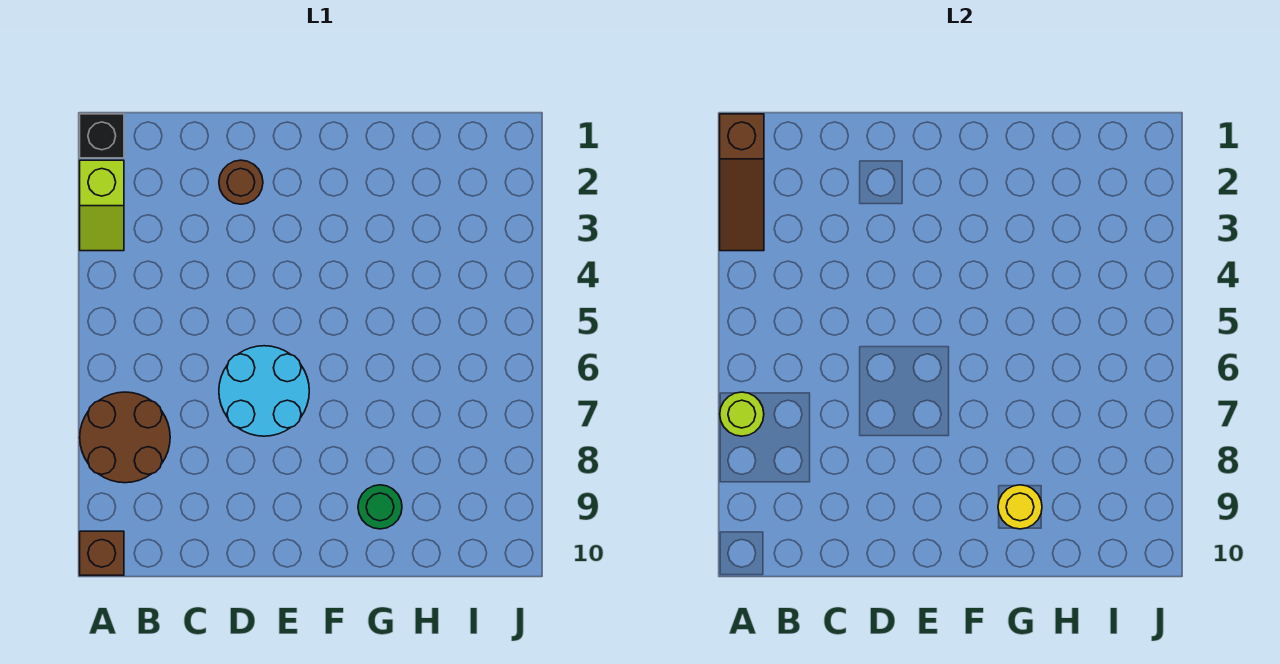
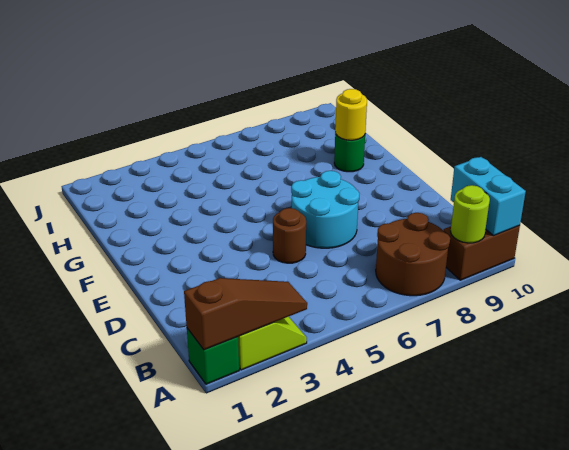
black 1x1 brick [80,114,124,158] -> green 1x1 brick [187,328,239,384]
lime 1x1 round brick [720,392,764,436] -> lime 1x1 round brick moved to [451,185,490,243]
brown 1x1 brick [80,531,124,575] -> brown 1x2 brick [443,226,520,280]
none -> cyan 1x2 brick [451,157,526,236]
brown 1x1 round brick [219,160,263,204] -> brown 1x1 round brick moved to [273,208,306,263]

